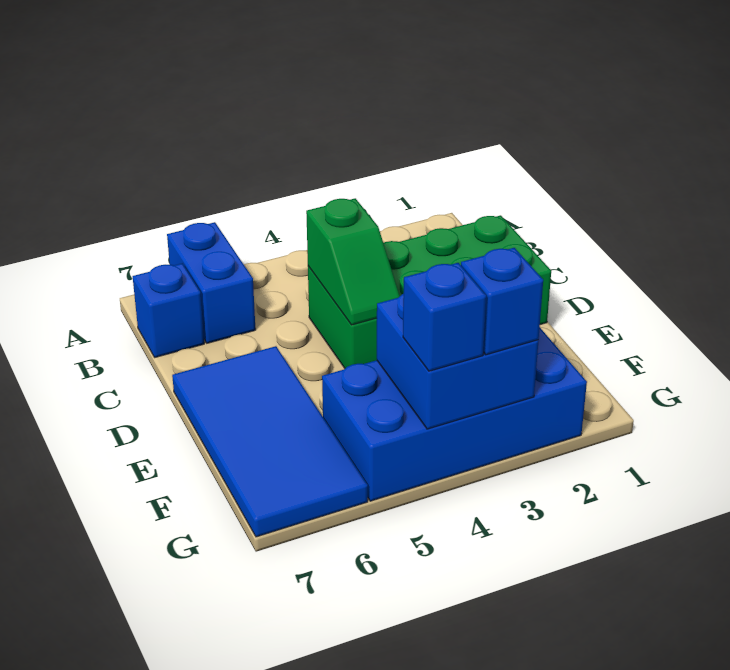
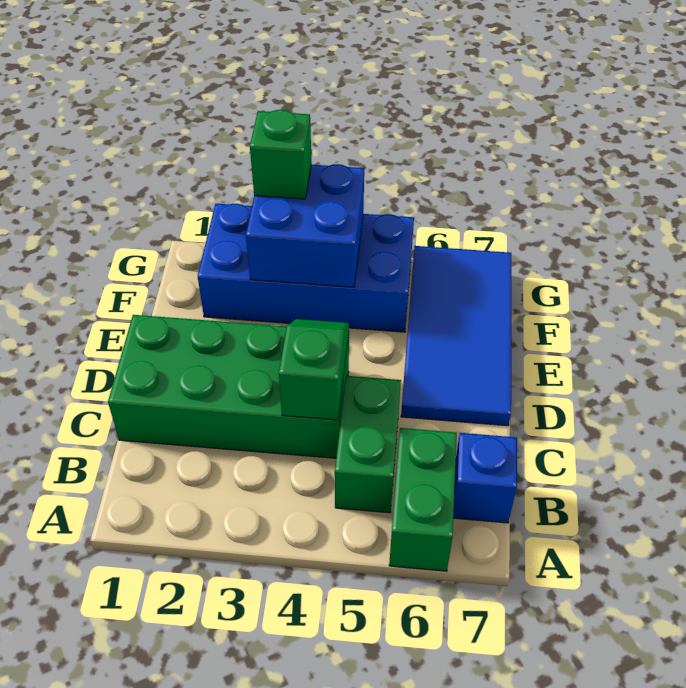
blue 1x2 brick [167,222,256,343] -> green 1x2 brick [389,428,457,571]
none -> green 1x2 brick [335,376,401,513]
blue 1x1 brick [461,248,543,355] -> green 1x1 brick [250,110,312,199]
blue 1x1 brick [403,263,486,371] -> none

